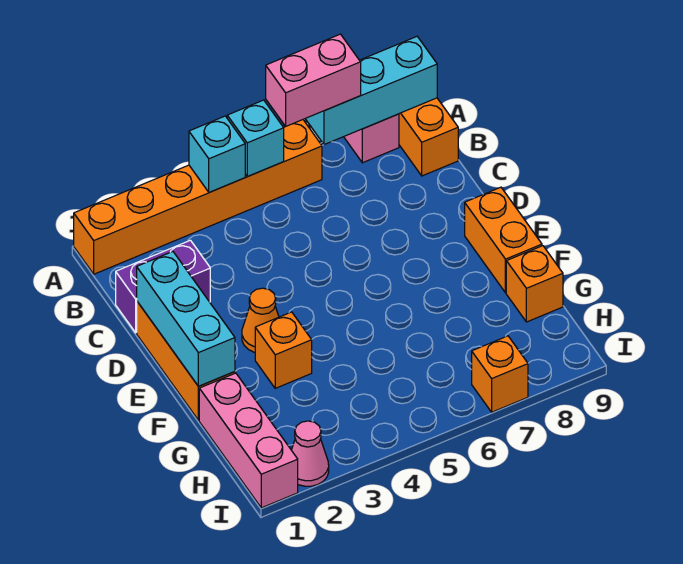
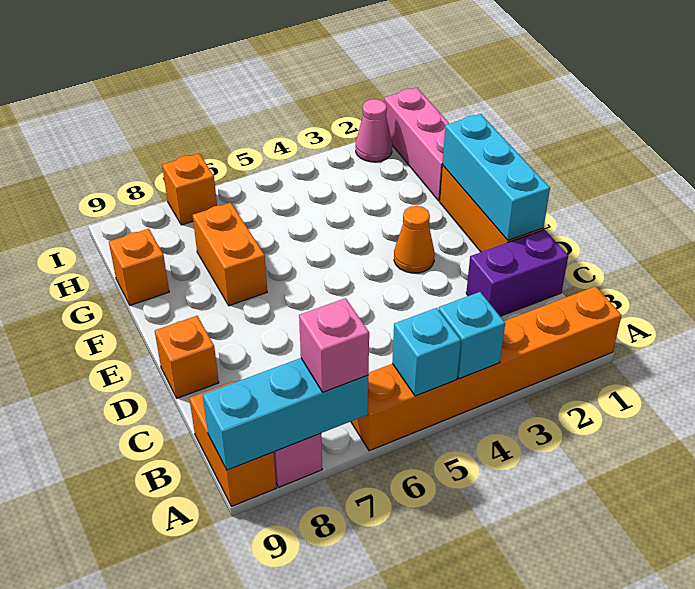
pink 1x2 brick [266,34,361,126] -> pink 1x1 brick [299,298,369,392]
orange 1x2 brick [465,187,542,293] -> orange 1x2 brick moved to [192,203,267,306]
orange 1x1 brick [255,312,312,388] -> orange 1x1 brick moved to [155,316,219,398]

